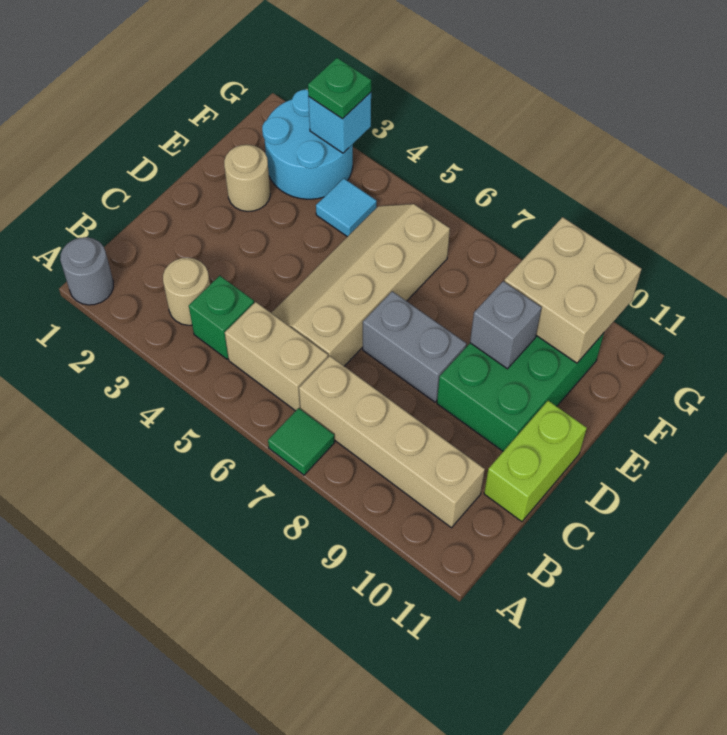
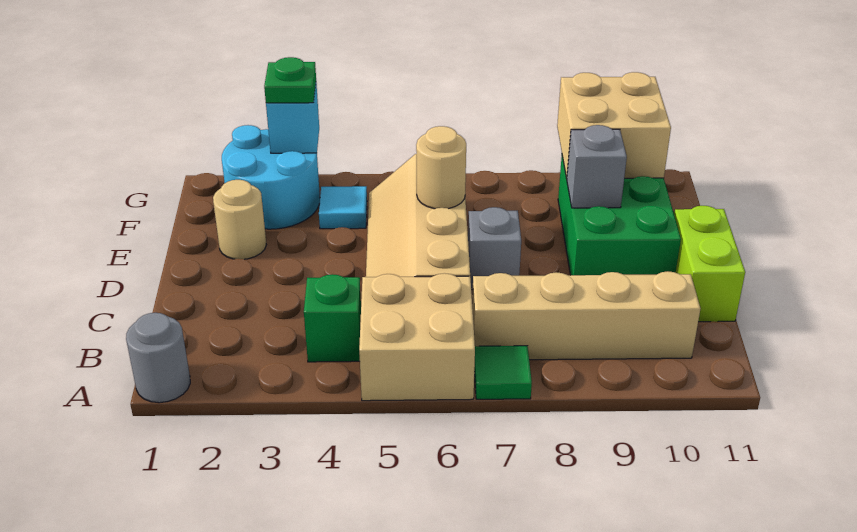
tan 1x1 round brick [163,258,210,325] -> tan 1x1 round brick moved to [416,126,466,209]
tan 1x2 brick [225,302,328,411] -> tan 2x2 brick [359,273,475,401]
grey 1x2 brick [363,291,467,402] -> grey 1x1 brick [468,207,521,290]

